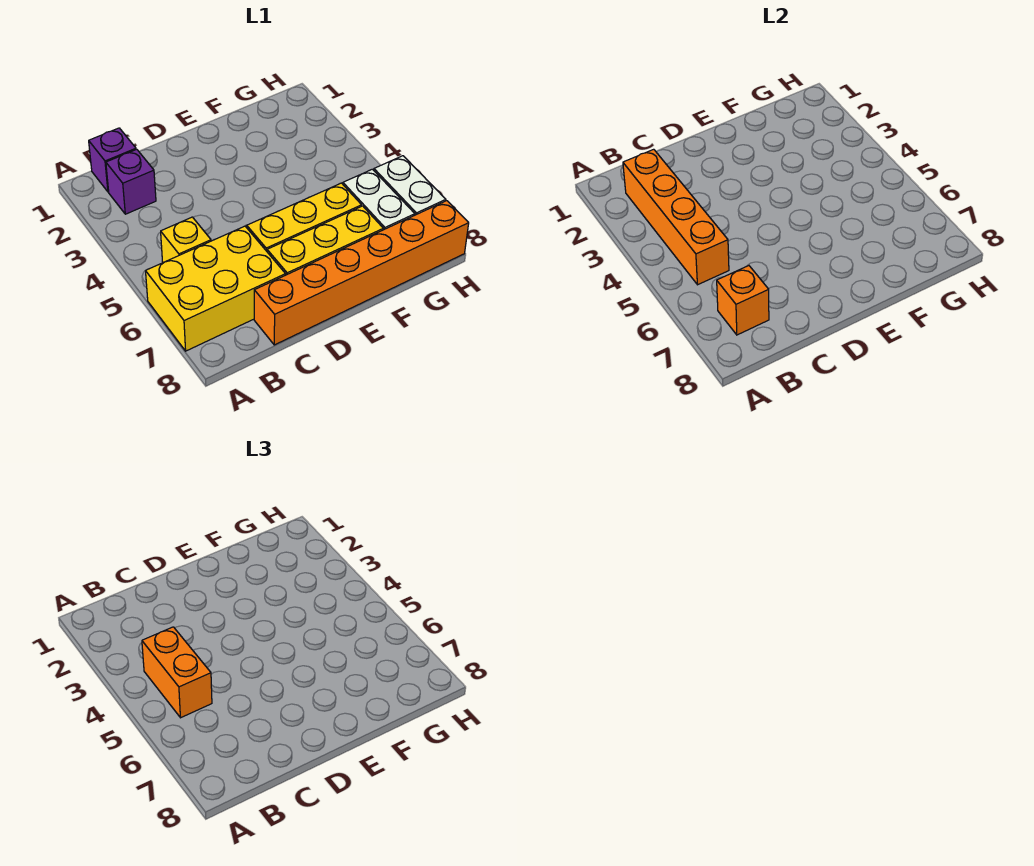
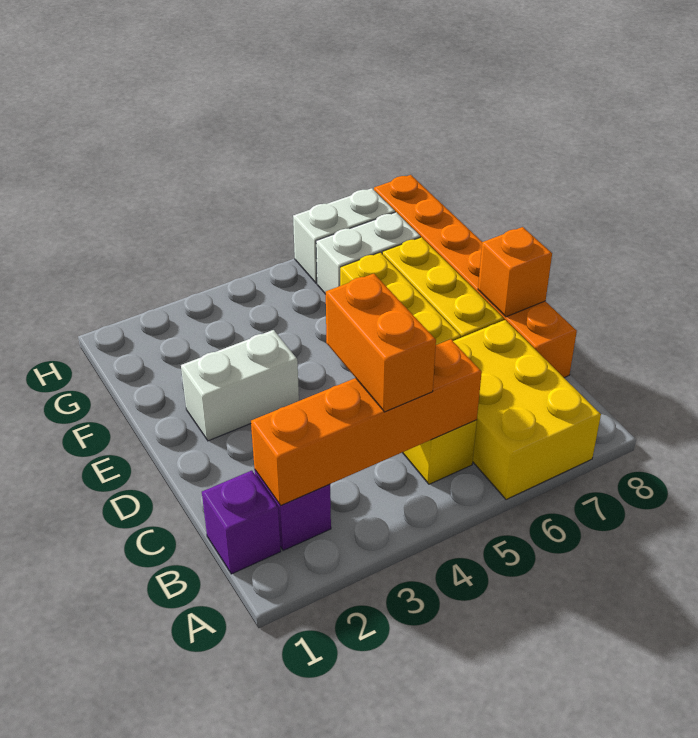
orange 1x2 brick [142,627,212,718] -> orange 1x2 brick turned to [326,274,436,412]
orange 1x1 brick [717,266,769,335] -> orange 1x1 brick moved to [478,227,552,317]
none -> white 1x2 brick [181,330,299,441]

